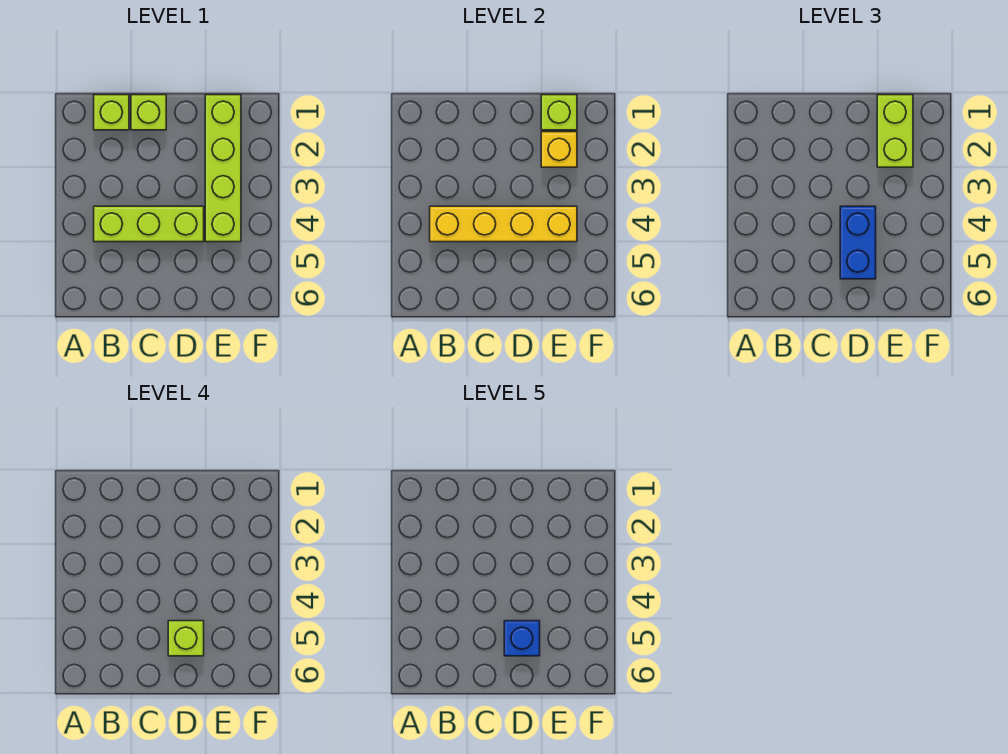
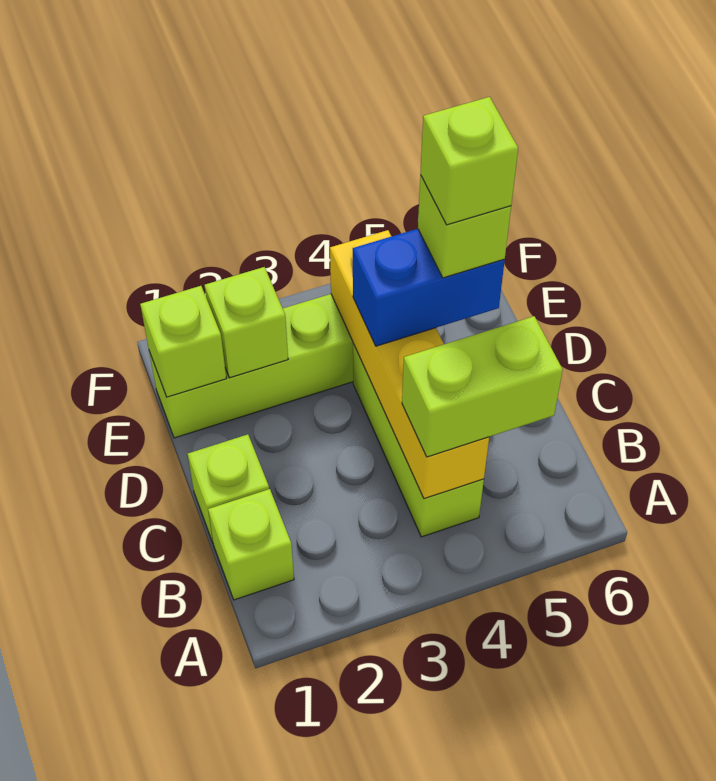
blue 1x1 brick [504,621,540,656] -> lime 1x1 brick [420,97,518,225]
lime 1x2 brick [877,95,913,167] -> lime 1x2 brick moved to [402,316,563,457]
yellow 1x1 brick [541,132,577,167] -> lime 1x1 brick [205,267,288,378]

